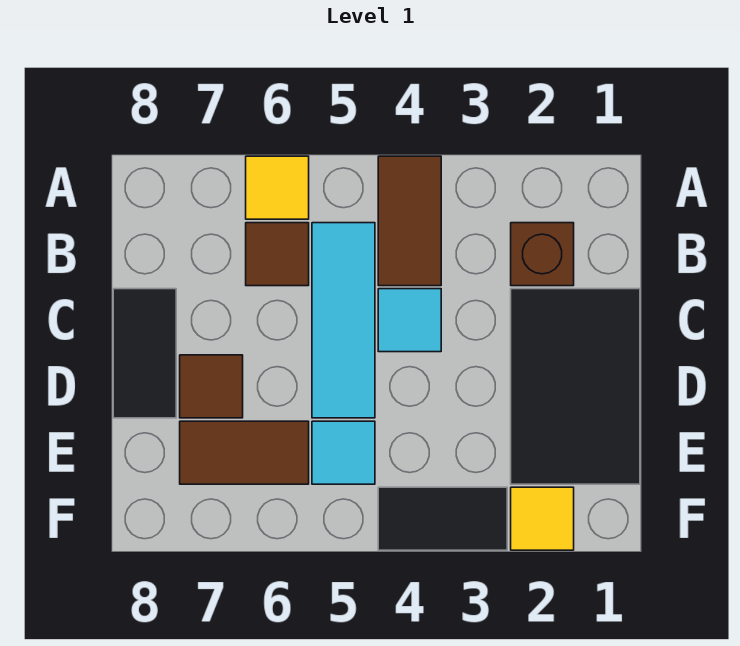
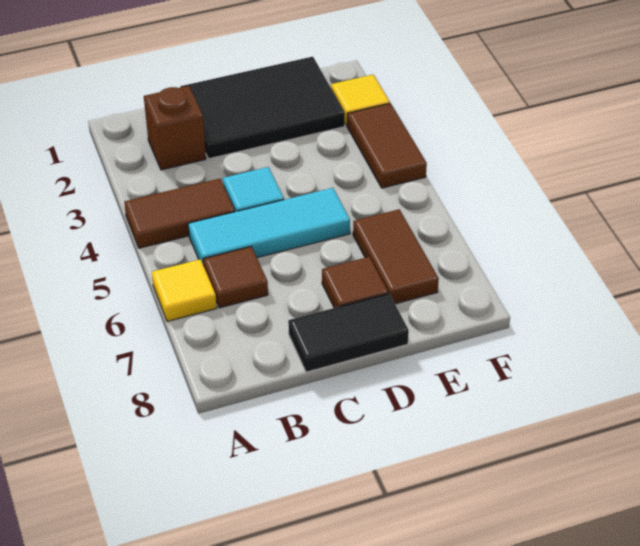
cyan 1x1 tile [312,421,375,484] -> none
black 1x2 tile [378,487,507,550] -> brown 1x2 tile [347,103,427,188]

